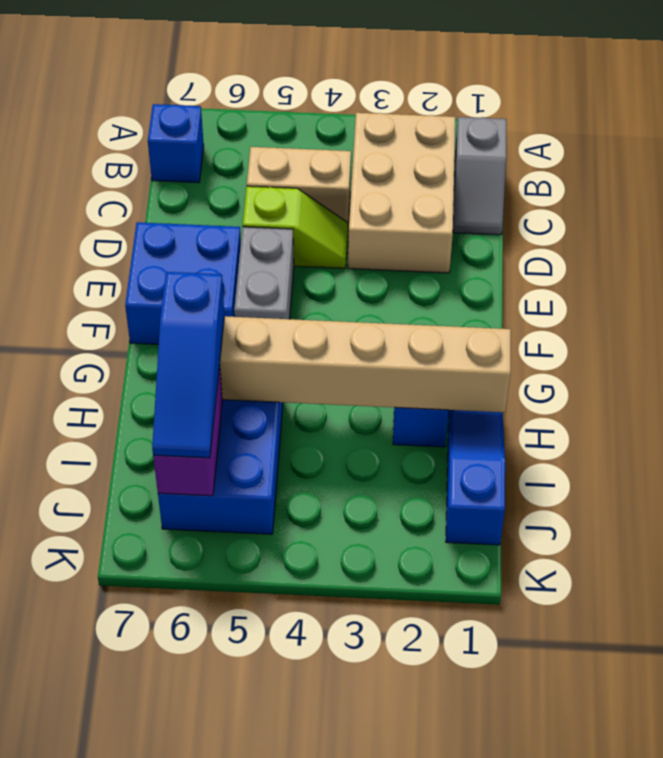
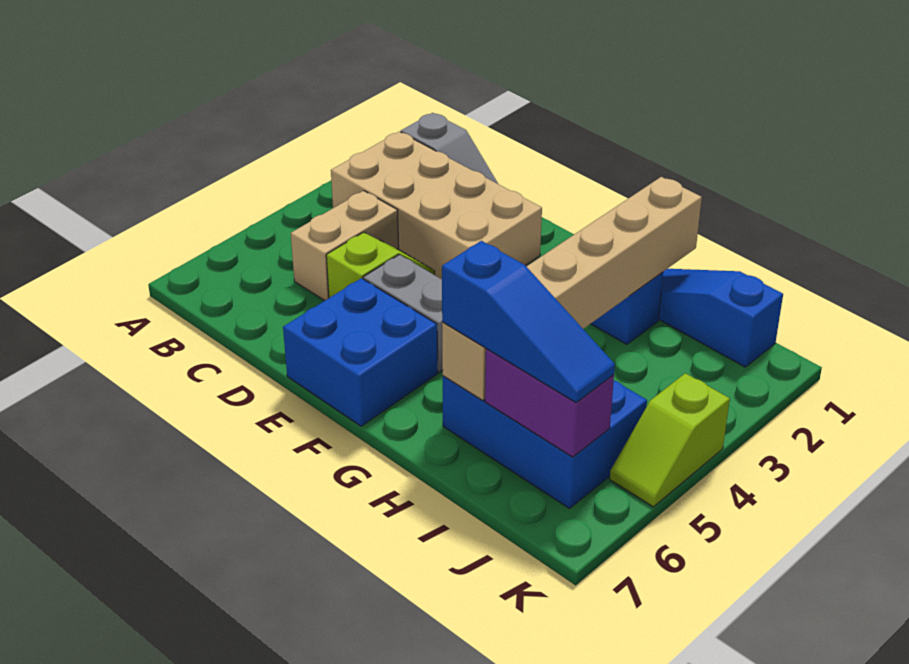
tan 2x3 brick [348,113,455,273] -> tan 2x4 brick [331,132,542,279]
blue 1x1 brick [148,104,204,183] -> none
none -> lime 1x2 slope [610,373,730,507]

